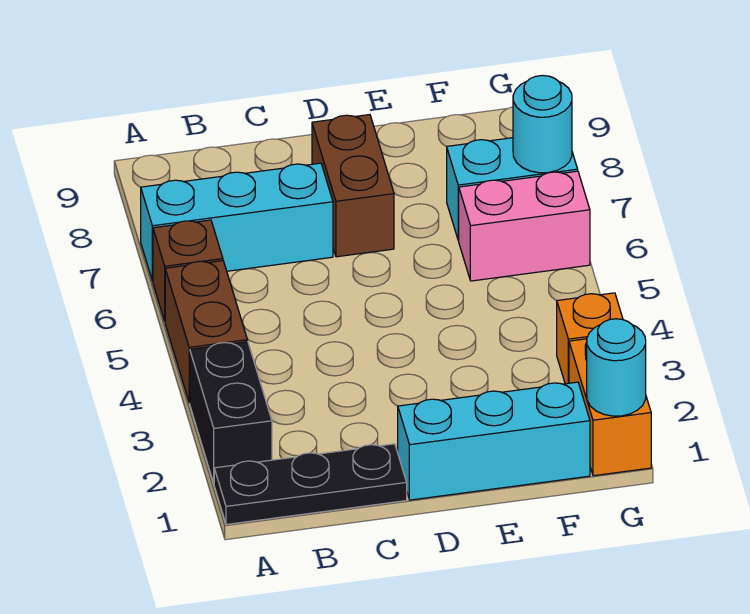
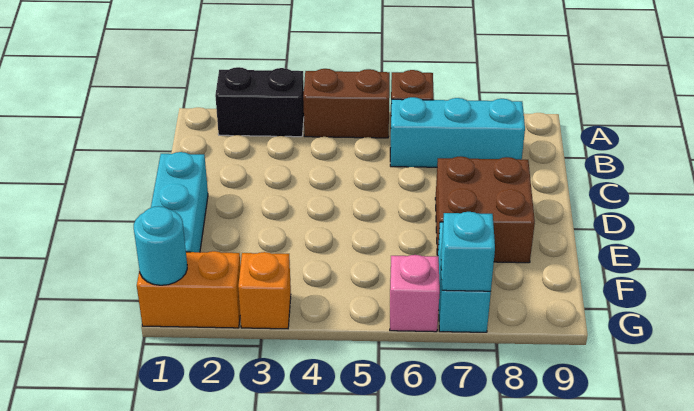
black 1x3 plate [214,444,407,525] -> none
cyan 1x3 brick [141,163,333,281] -> cyan 1x3 brick turned to [390,97,525,167]
brown 1x2 brick [312,115,394,257] -> brown 2x2 brick [435,156,535,263]
pink 1x2 brick [458,171,590,281] -> pink 1x1 brick [390,255,440,332]
cyan 1x1 round brick [513,75,572,173] -> cyan 1x1 brick [441,212,495,292]

